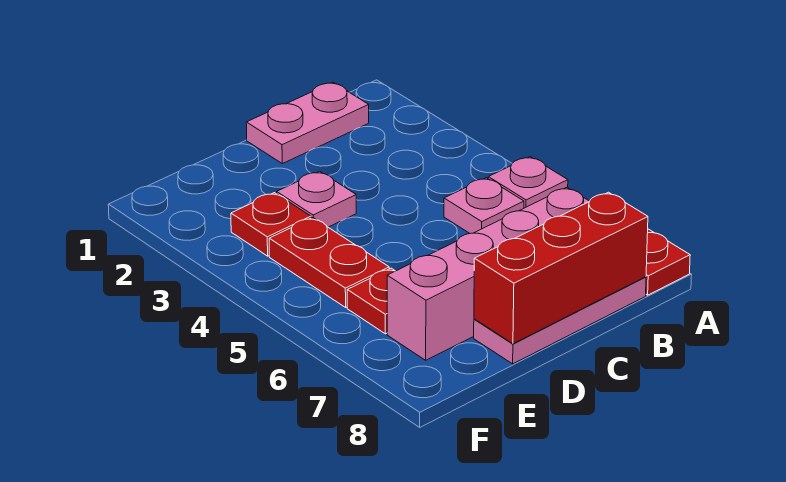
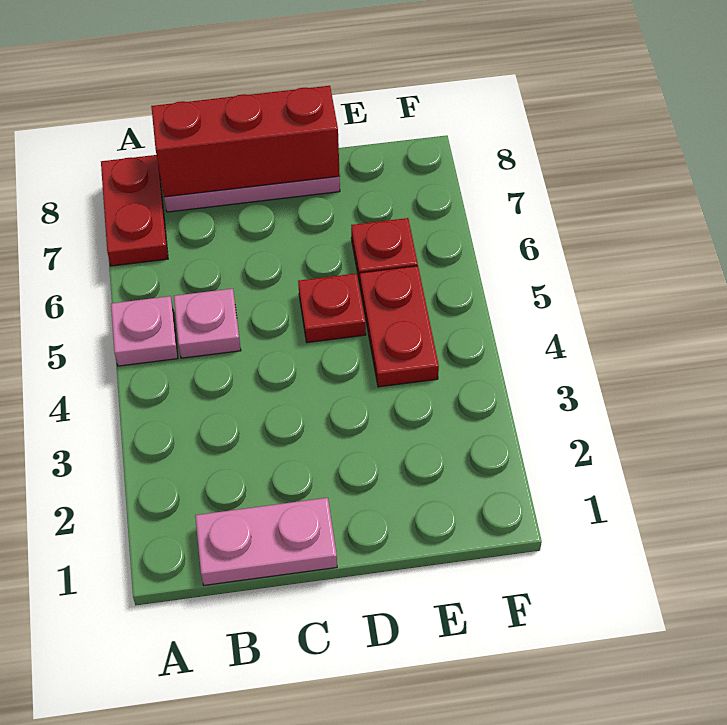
pink 1x4 brick [387,187,589,360] -> none
pink 1x1 plate [277,171,356,227] -> none
red 1x1 plate [231,193,311,256] -> red 1x1 plate moved to [298,273,366,343]

